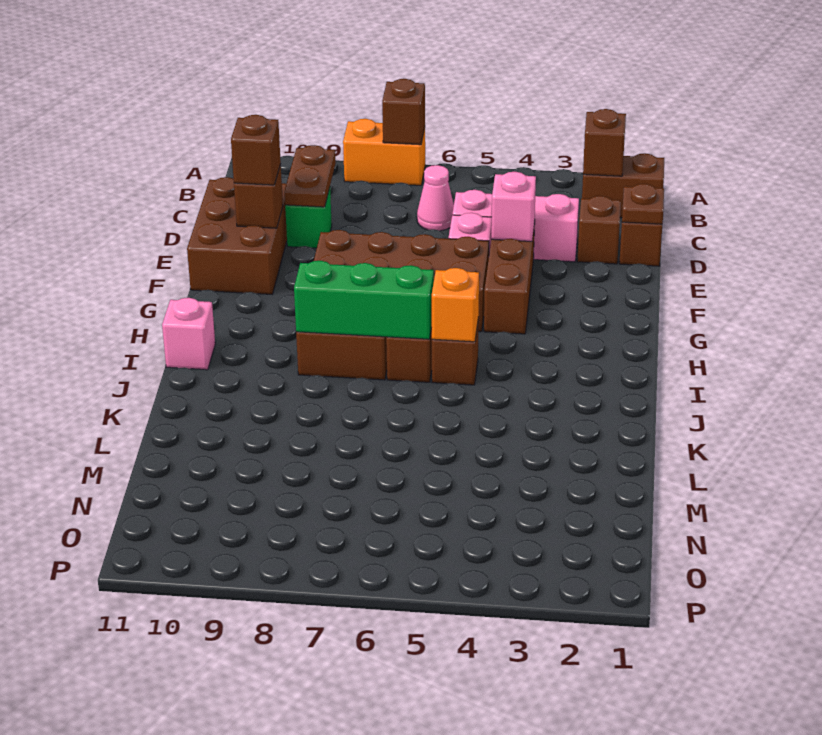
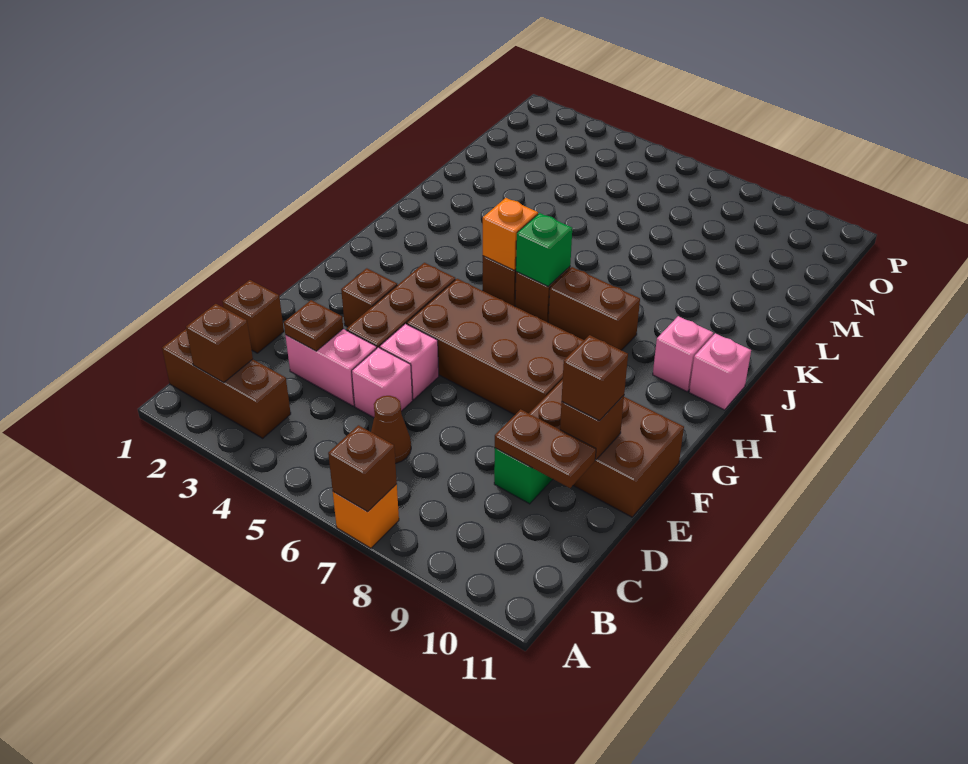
orange 1x2 brick [343,119,425,185] -> orange 1x1 brick [333,484,399,548]
brown 1x2 brick [582,153,664,218] -> brown 1x3 brick [162,329,291,438]
pink 1x1 cone [417,165,454,231] -> brown 1x1 cone [371,396,411,464]
brown 1x2 plate [285,145,336,207] -> brown 1x2 plate turned to [495,409,596,488]
brown 1x1 plate [622,184,664,224] -> brown 1x1 plate moved to [284,300,343,351]
brown 1x1 brick [577,196,621,264] -> brown 1x1 brick moved to [341,268,397,327]
brown 2x3 brick [187,177,287,294] -> brown 2x3 brick turned to [529,379,684,517]
pink 1x1 brick [491,172,536,241] -> pink 1x1 brick moved to [653,316,713,391]
green 1x3 brick [294,261,434,339] -> green 1x1 brick [516,213,572,286]

